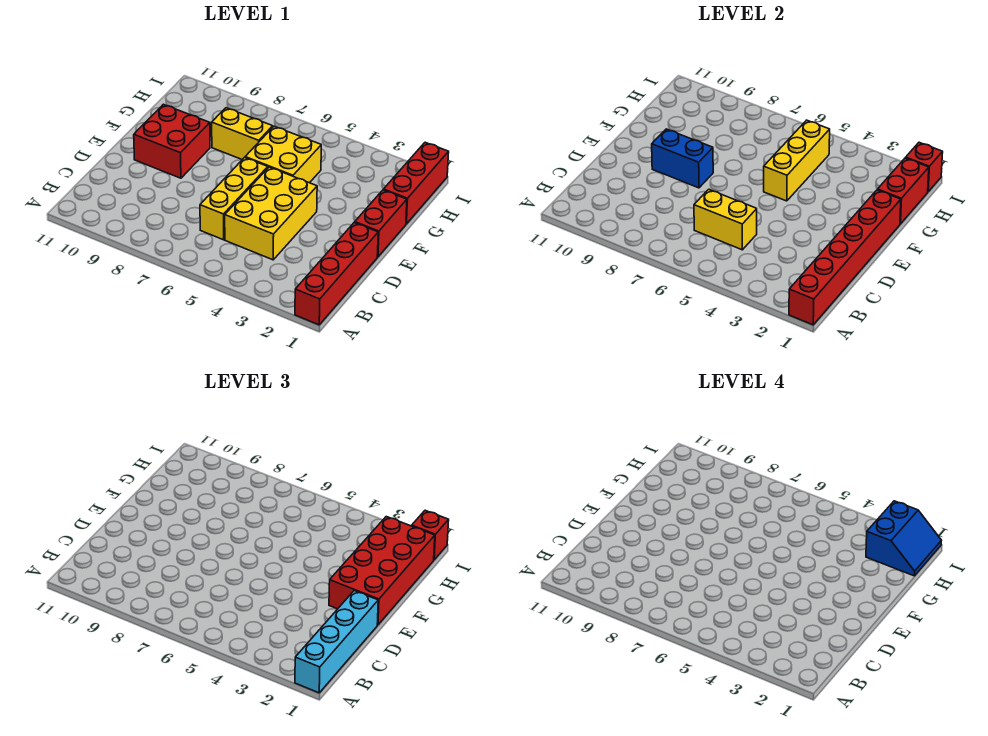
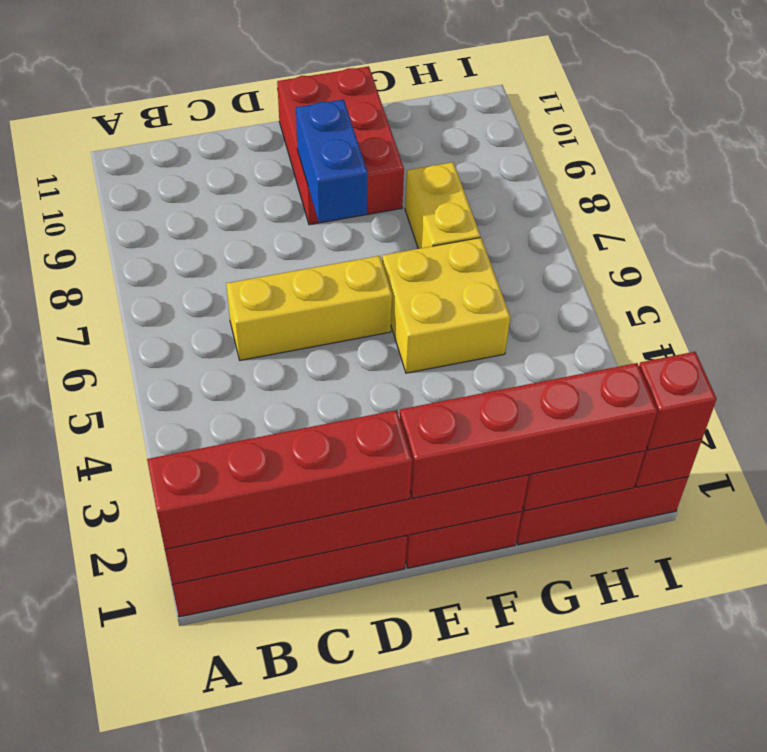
cyan 1x4 brick [295,591,378,693] -> red 1x4 brick [147,410,412,549]
yellow 2x3 brick [225,167,317,260] -> none
yellow 1x2 brick [694,189,757,250] -> none
red 2x4 brick [329,517,435,625] -> red 1x4 brick [400,363,657,498]
red 2x2 brick [134,104,210,178] -> red 2x3 brick [277,66,404,225]
yellow 1x3 brick [764,120,830,201] -> none
blue 2x2 slope [866,501,941,576] -> none

